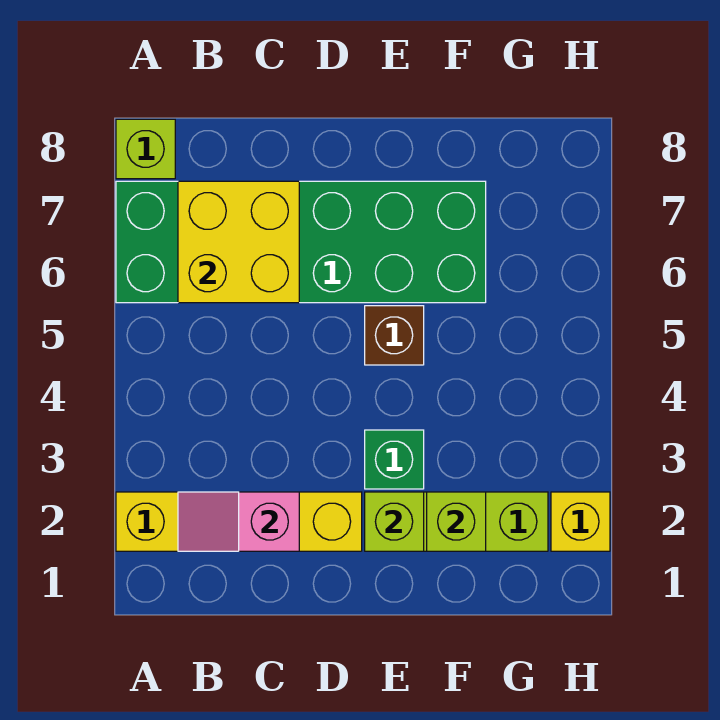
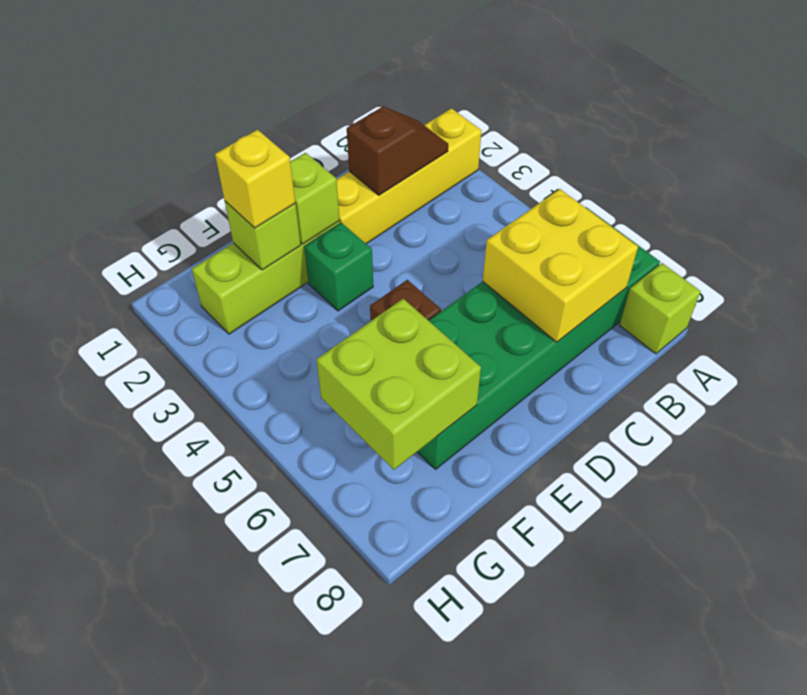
pink 1x2 slope [178,492,299,551] -> brown 1x2 slope [347,106,448,195]
none -> lime 2x2 brick [316,299,481,470]
yellow 1x1 brick [551,492,610,551] -> yellow 1x1 brick moved to [215,130,295,228]

